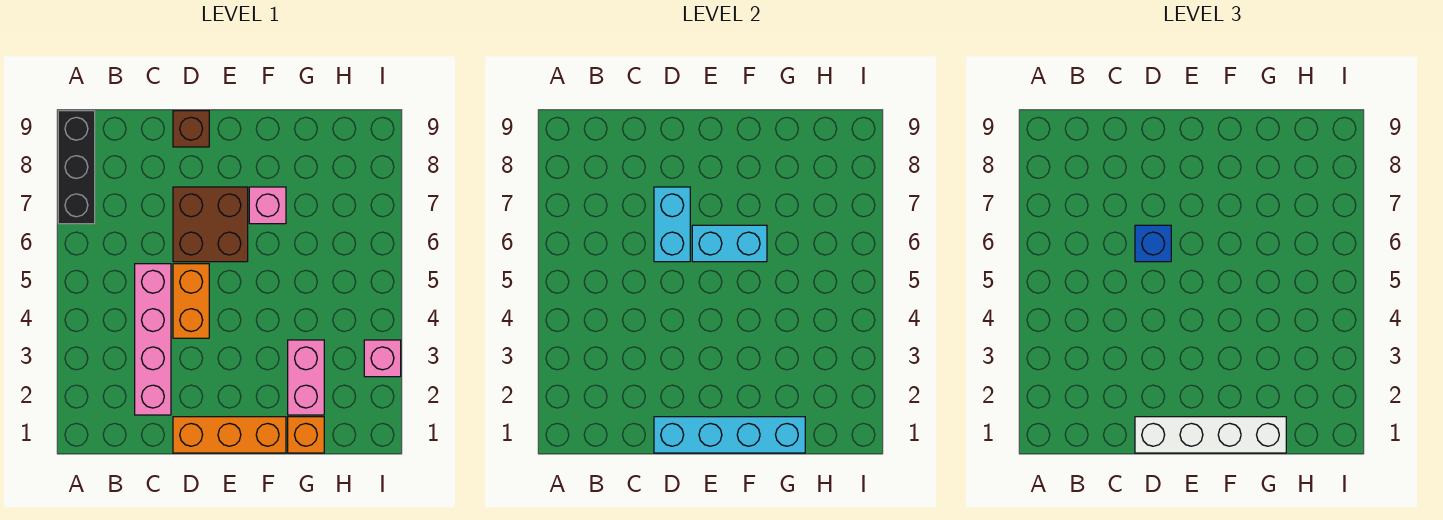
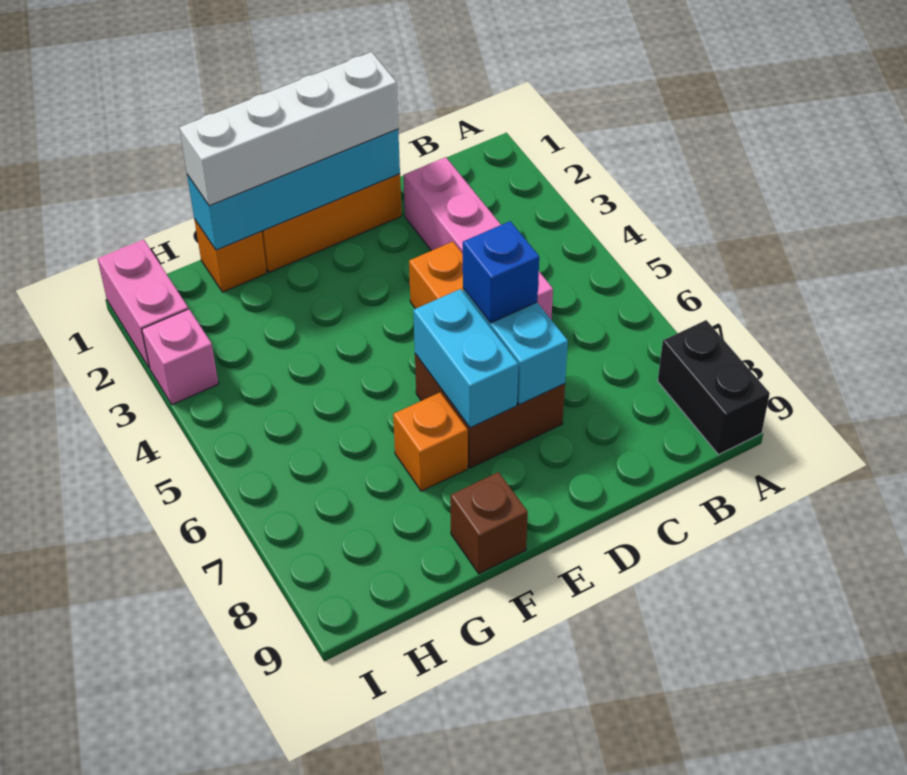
black 1x3 brick [58,111,95,224] -> black 1x2 brick [658,320,770,455]
brown 1x1 brick [173,111,209,147] -> brown 1x1 brick moved to [450,472,528,574]
cyan 1x2 brick [692,225,767,262] -> cyan 1x2 brick turned to [413,289,518,428]
pink 1x1 brick [249,187,286,224] -> orange 1x1 brick [393,393,468,491]
pink 1x2 brick [288,340,324,415] -> pink 1x2 brick moved to [97,239,188,368]

